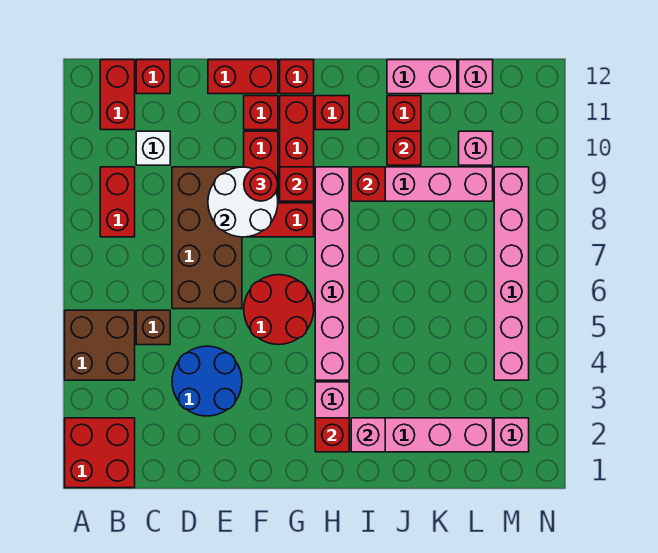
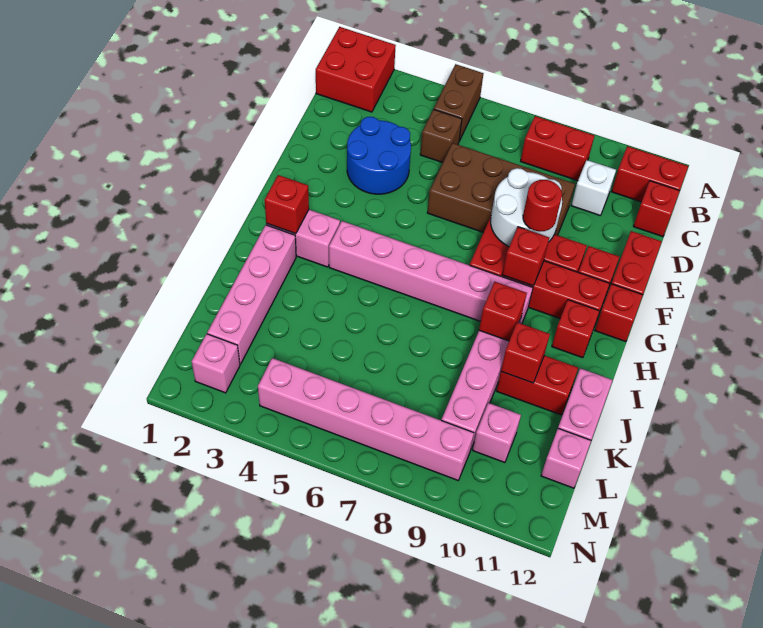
brown 2x2 brick [65,310,135,380] -> brown 1x2 brick [434,64,483,141]
red 2x2 round brick [244,275,314,345] -> none
pink 1x1 brick [351,418,385,452] -> none

